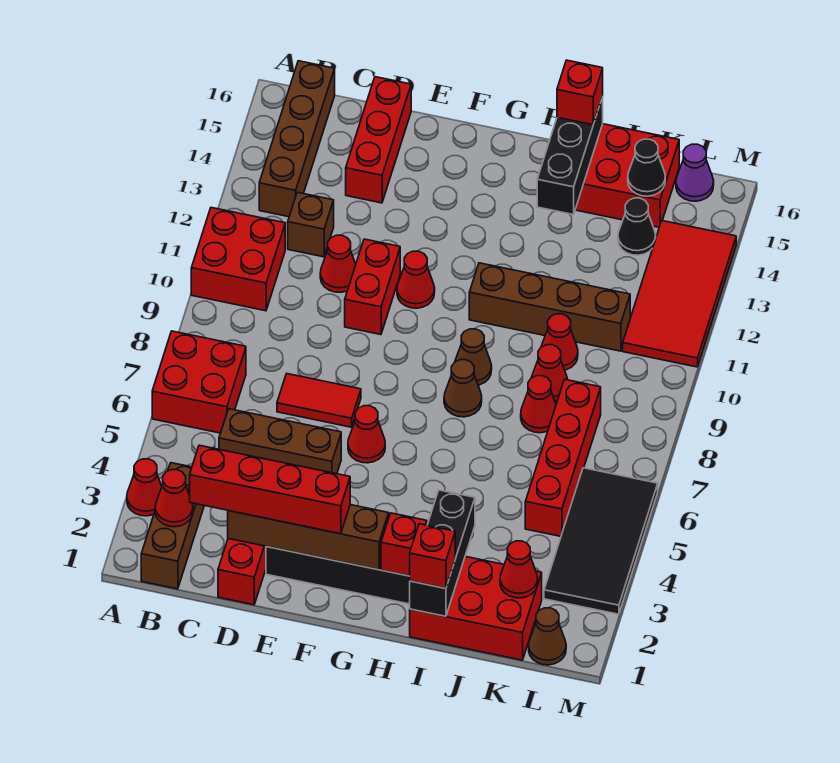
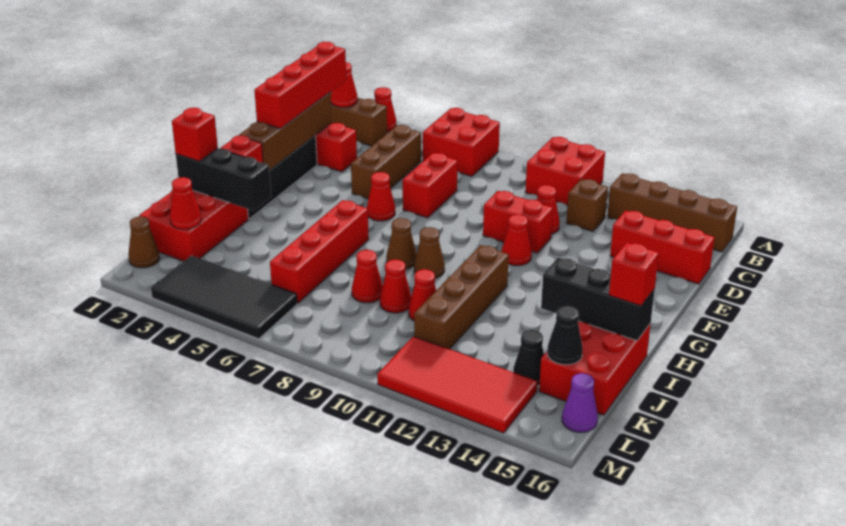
red 1x2 tile [277,374,361,427] -> red 1x2 brick [403,153,458,218]
red 1x4 brick [525,379,601,536] -> red 1x4 brick turned to [270,200,369,303]

